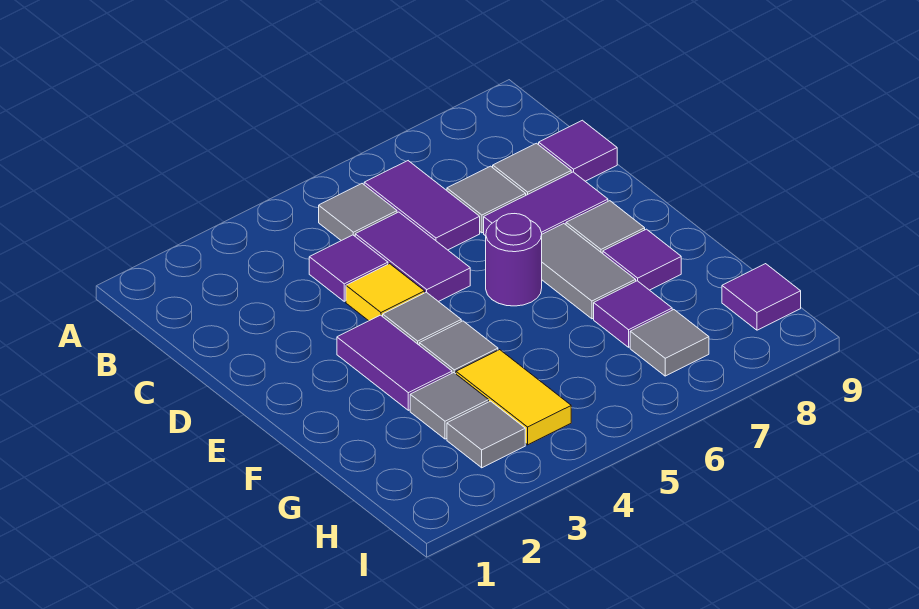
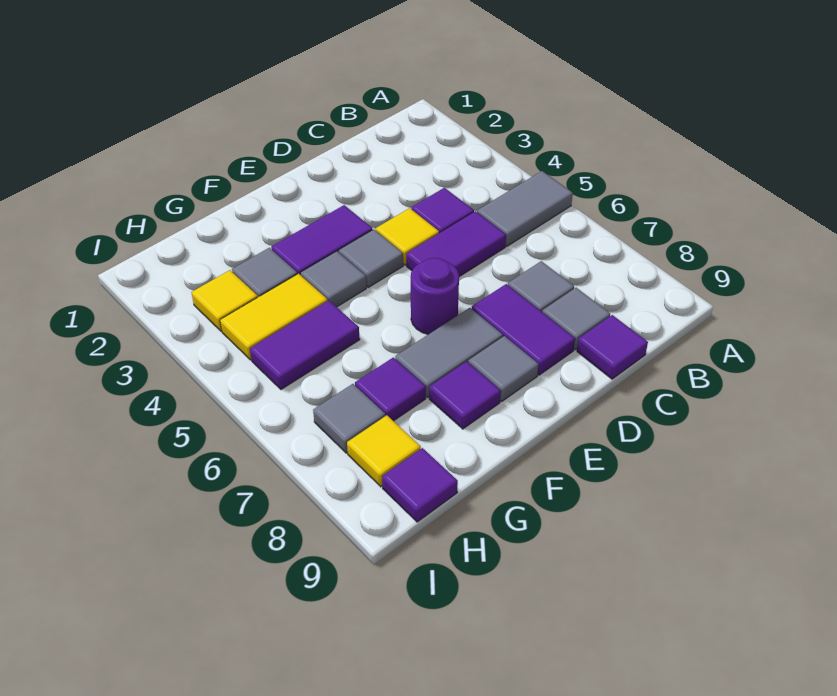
grey 1x1 tile [319,184,397,241] -> grey 1x2 tile [477,171,573,246]
purple 1x2 tile [364,161,480,250] -> purple 1x2 tile moved to [250,301,360,389]
grey 1x1 tile [447,401,525,468] -> yellow 1x1 tile [191,270,258,331]
none -> yellow 1x1 tile [347,415,421,487]

